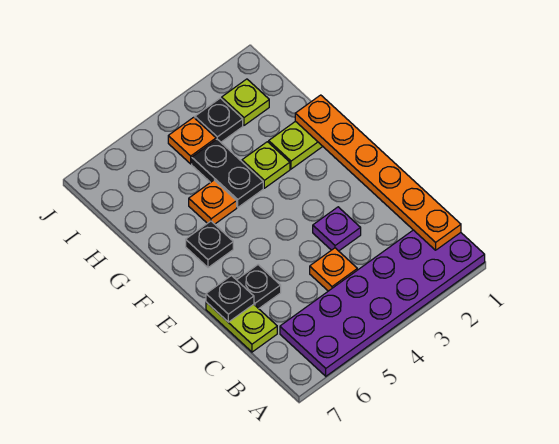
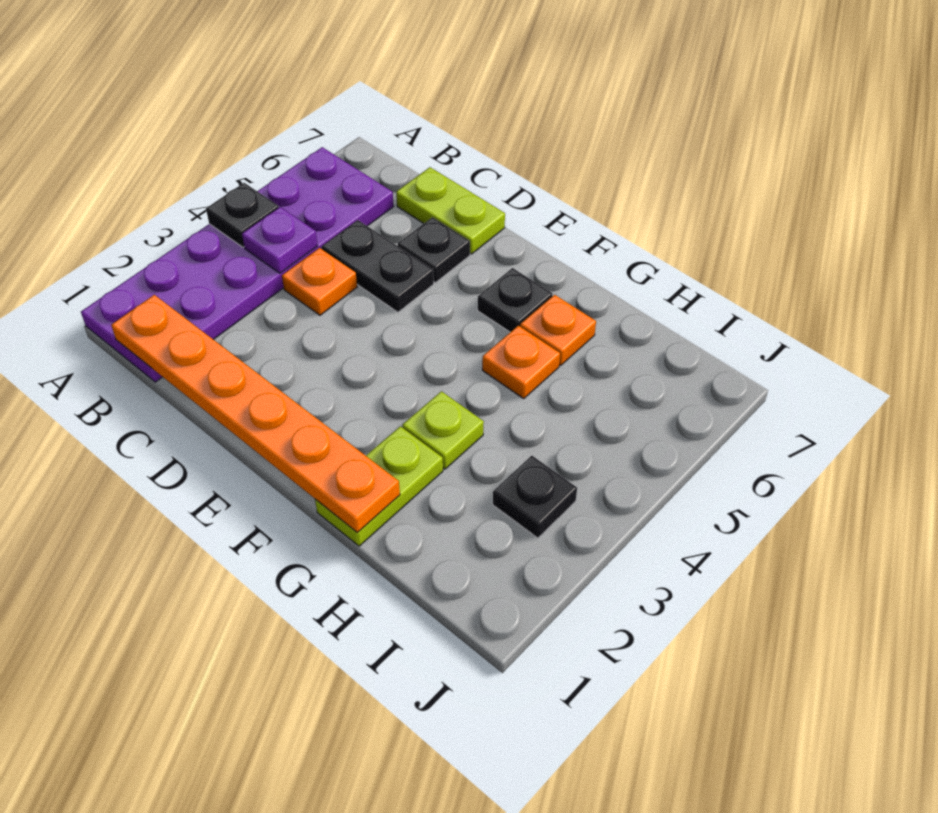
purple 1x1 plate [313,207,361,251] -> purple 1x1 plate moved to [242,207,318,273]
black 1x1 plate [206,276,254,322] -> black 1x1 plate moved to [206,183,279,247]
black 1x2 plate [192,139,263,207] -> black 1x2 plate moved to [322,220,434,312]
lime 1x1 plate [222,79,269,125] -> none
orange 1x1 plate [168,117,216,164] -> orange 1x1 plate moved to [520,295,596,365]

